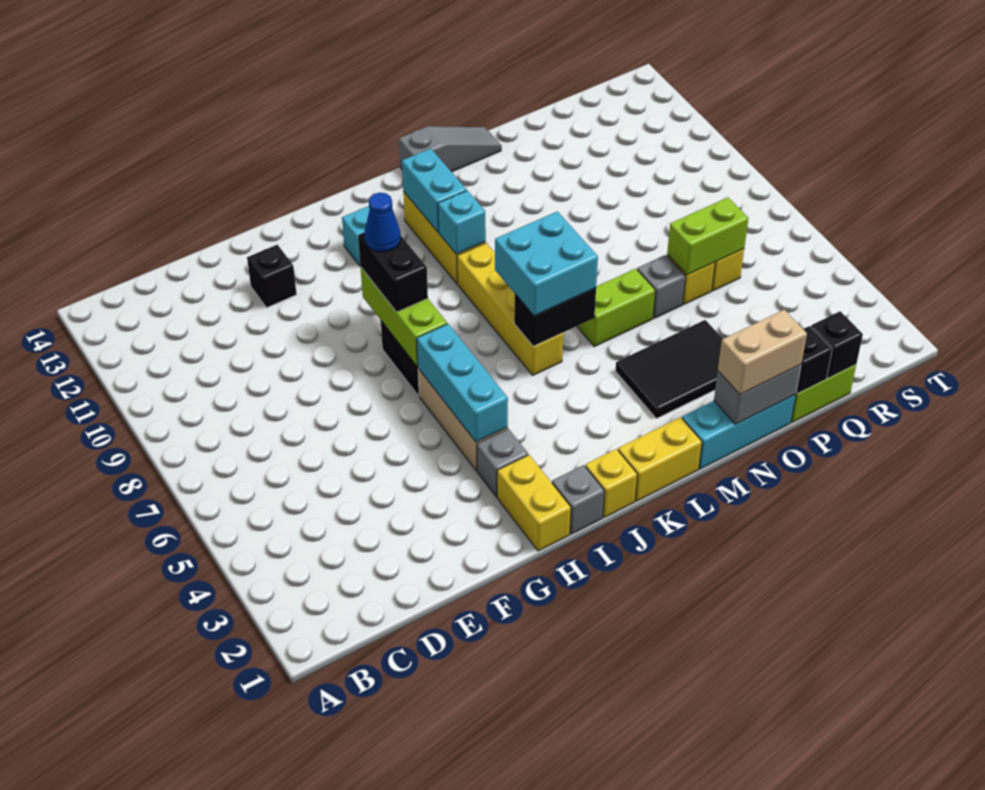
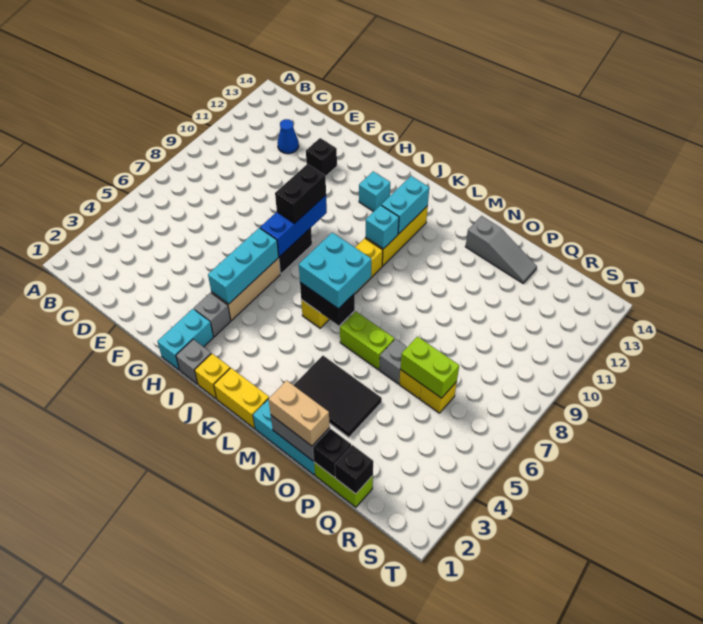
yellow 1x2 brick [497,455,571,551] -> cyan 1x2 brick [157,309,213,370]
lime 1x3 brick [360,267,447,367] -> blue 1x3 brick [260,195,327,257]
blue 1x1 cone [364,193,401,252] -> blue 1x1 cone moved to [277,119,299,154]
grey 1x3 slope [399,126,502,172] -> grey 1x3 slope moved to [465,216,537,283]

